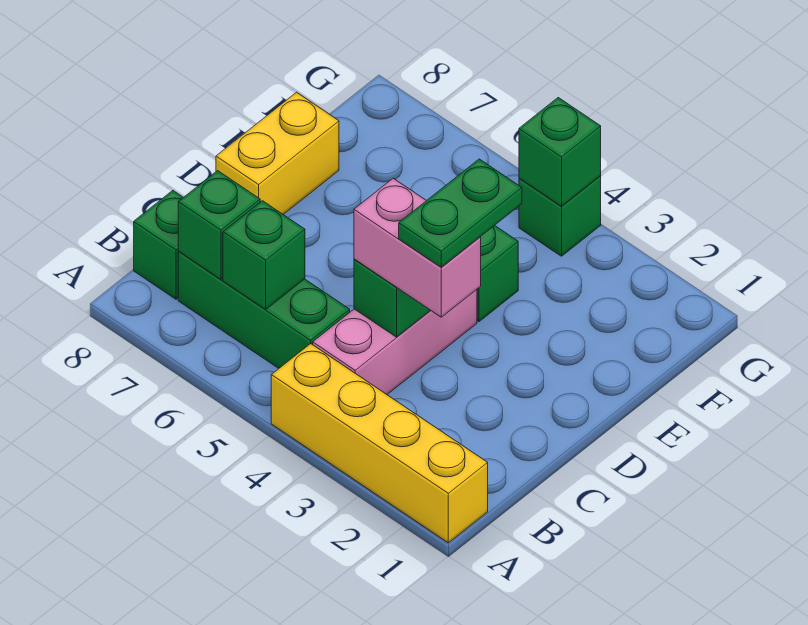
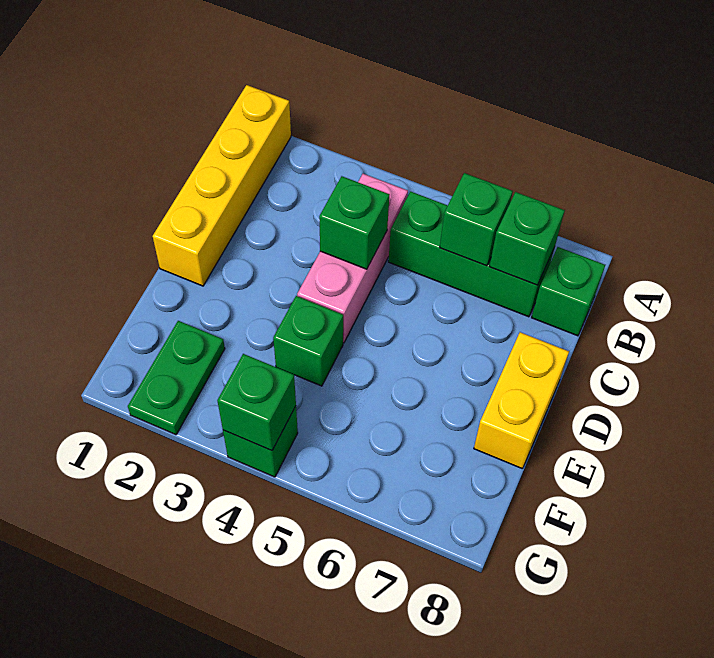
yellow 1x4 brick [271,344,488,543] -> yellow 1x4 brick turned to [153,85,291,286]
pink 1x2 brick [354,178,481,317] -> none
green 1x2 plate [399,159,522,267] -> green 1x2 plate moved to [128,321,225,435]

